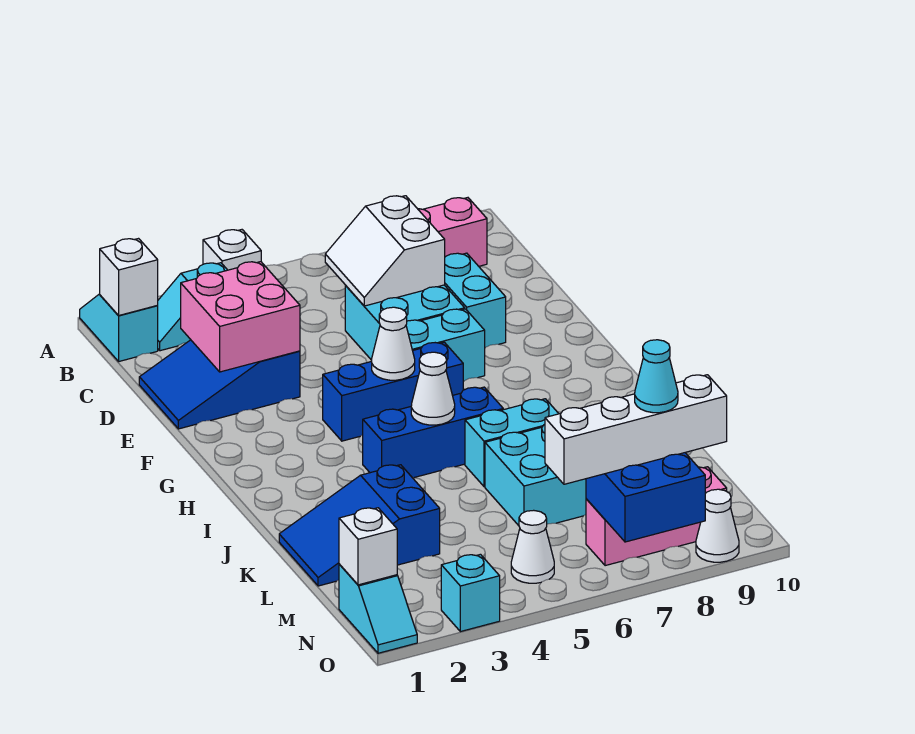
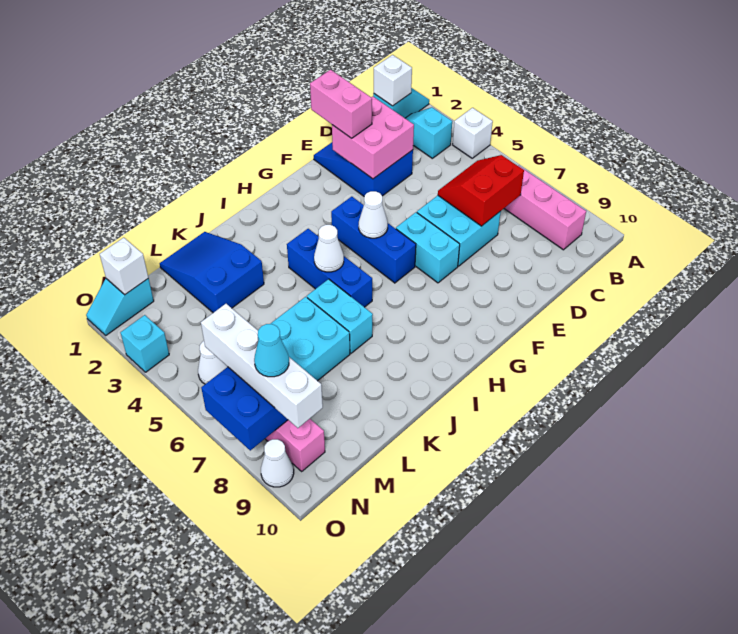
white 2x2 slope [325,196,445,306] -> red 2x2 slope [438,155,524,226]
cyan 1x2 brick [445,253,506,347] -> none
none -> pink 1x2 brick [310,70,372,138]

